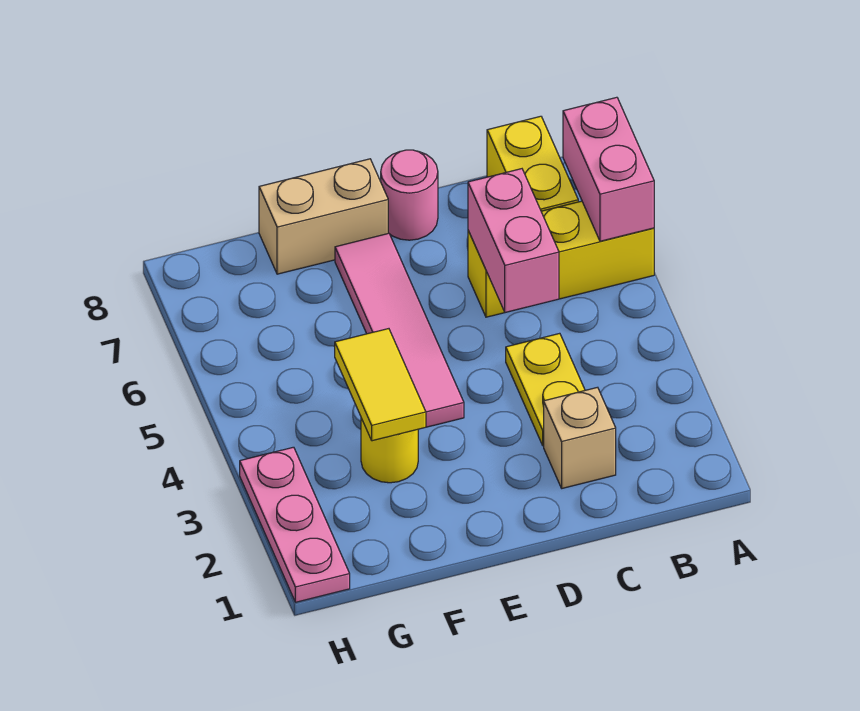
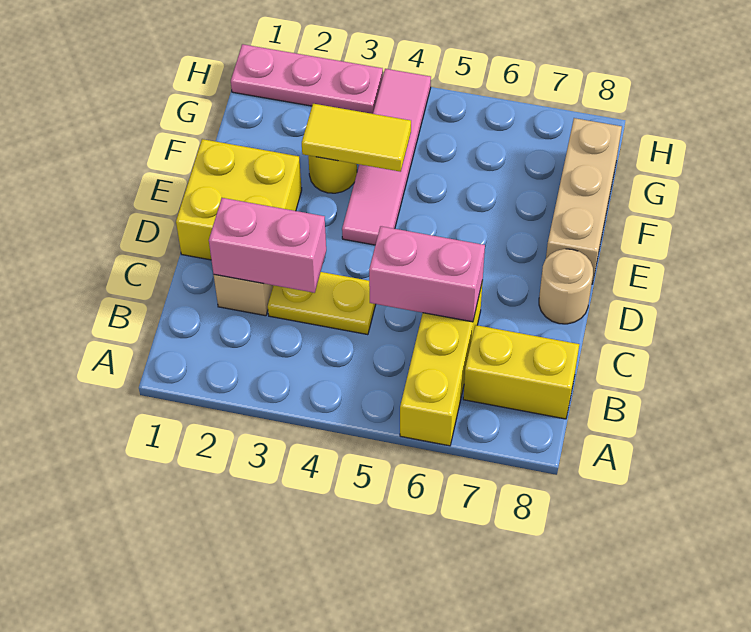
pink 1x2 brick [563,97,654,241] -> pink 1x2 brick moved to [209,198,326,293]
none -> yellow 2x2 brick [176,139,302,260]
pink 1x1 round brick [381,150,438,240] -> tan 1x1 round brick [539,249,593,324]
pink 1x4 tile [335,233,464,427] -> pink 1x4 tile turned to [342,69,431,245]
tan 1x2 brick [259,159,388,274] -> tan 1x3 brick [546,118,622,284]

